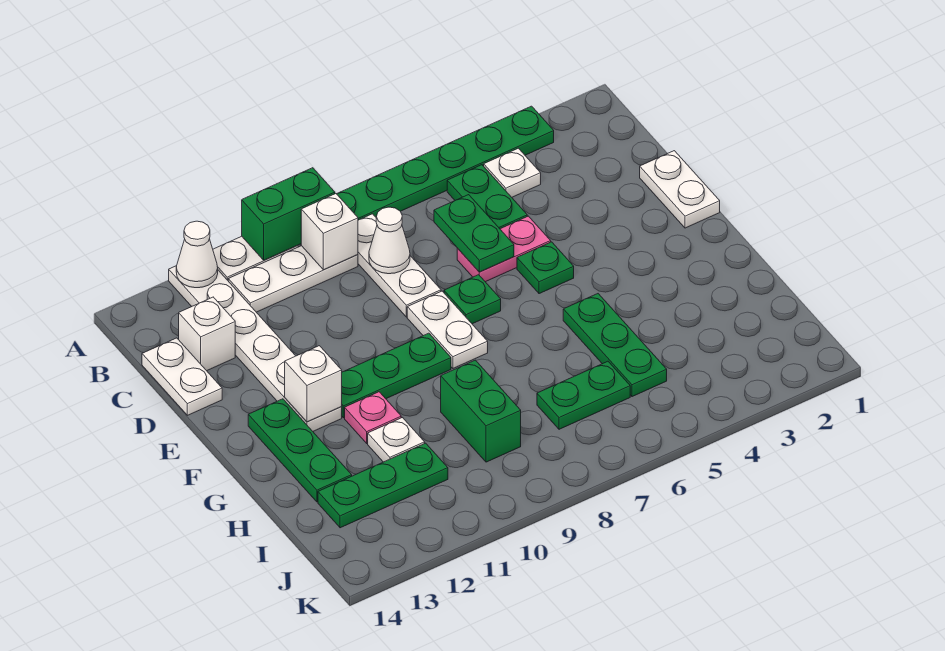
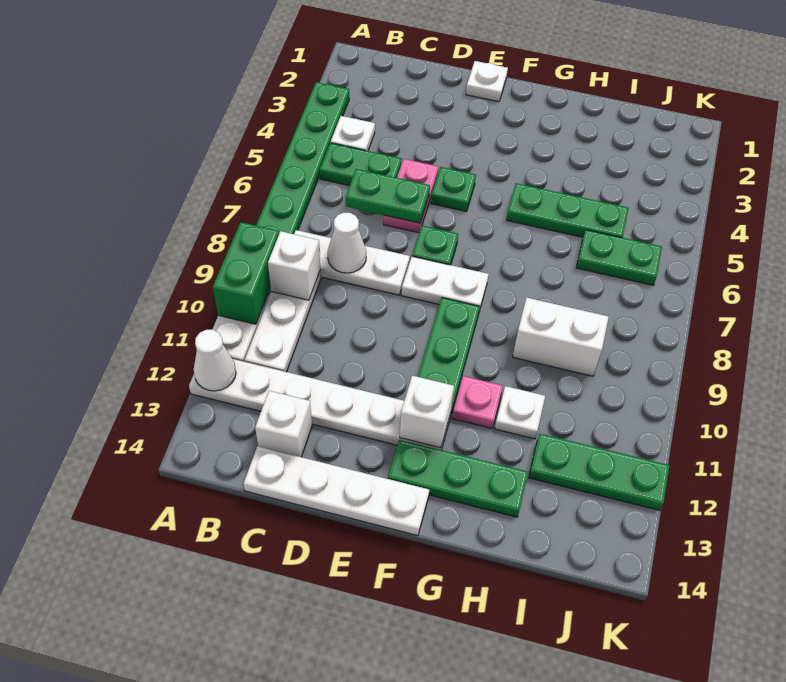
white 1x2 plate [142,338,222,415] -> white 1x4 plate [244,446,429,536]
white 1x2 plate [640,151,720,228] -> white 1x1 plate [466,61,508,102]
green 1x2 brick [441,360,521,462] -> white 1x2 brick [513,298,609,376]
green 1x2 plate [537,361,630,429] -> green 1x2 plate turned to [576,230,662,285]
green 1x3 plate [318,443,448,528] -> green 1x3 plate turned to [529,434,669,510]

